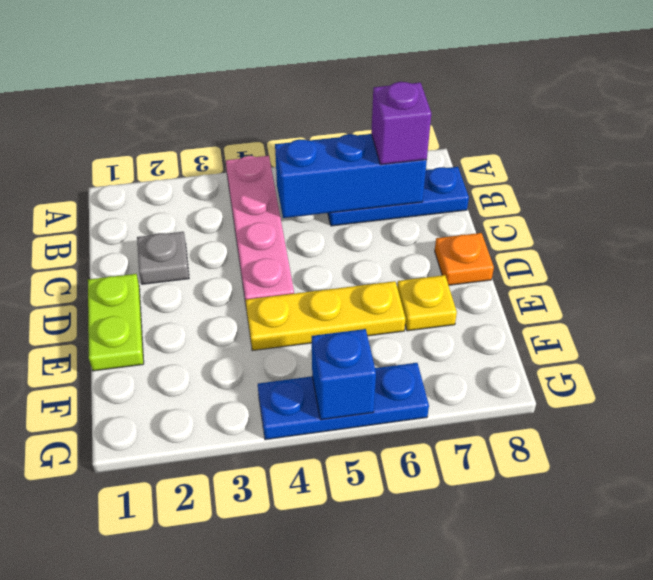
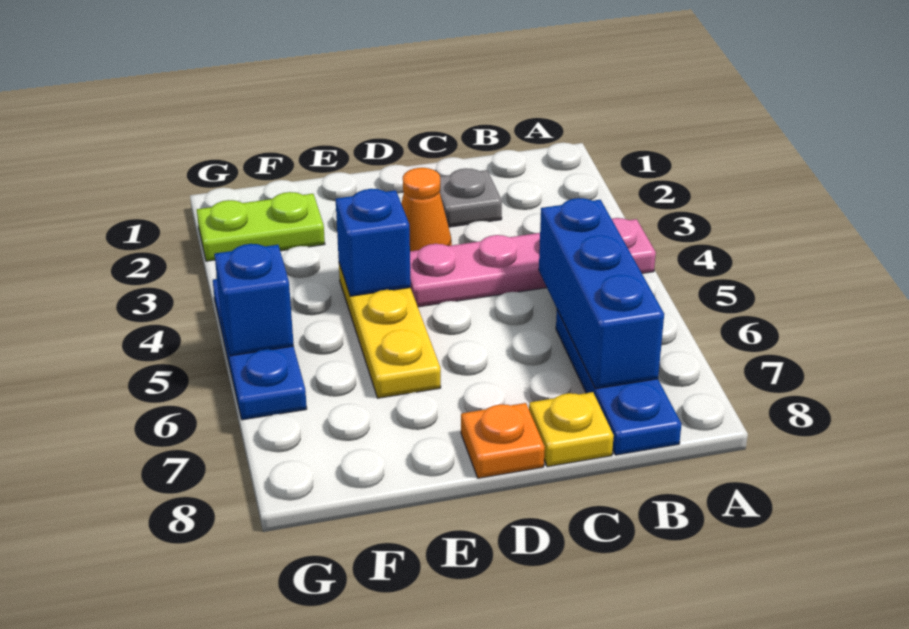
purple 1x1 brick [371,82,431,165] -> none
lime 1x2 plate [88,274,144,371] -> lime 1x2 plate moved to [197,192,325,261]
none -> orange 1x1 cone [401,168,452,251]
none -> blue 1x1 brick [336,189,411,296]
yellow 1x1 plate [397,275,457,331] -> yellow 1x1 plate moved to [529,392,614,467]

